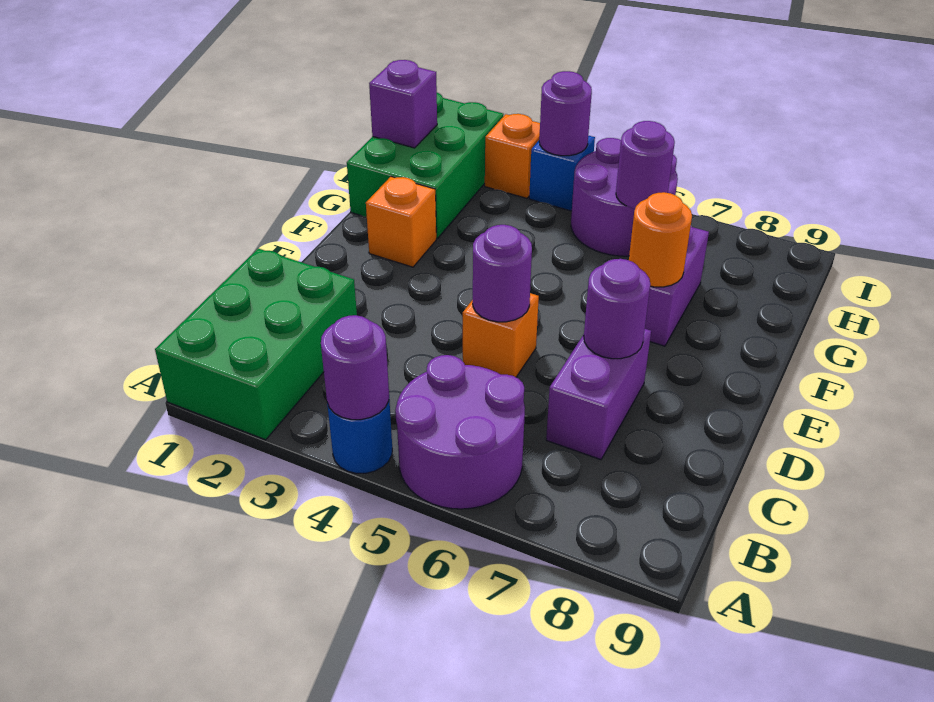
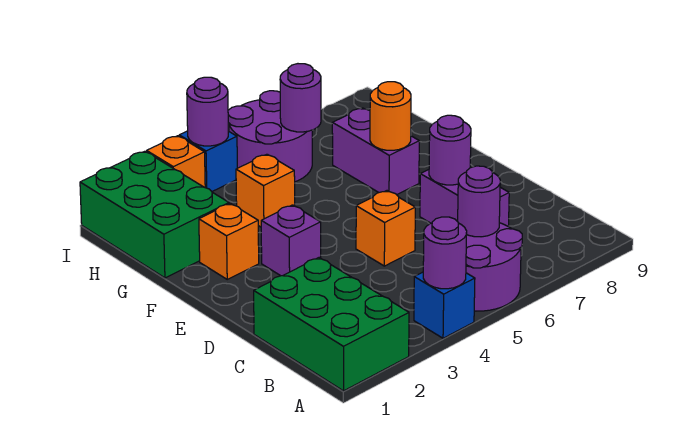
blue 1x1 round brick [327,400,392,473] -> blue 1x1 brick [414,272,475,338]
purple 1x1 round brick [473,225,532,322] -> purple 1x1 round brick moved to [458,166,500,237]
none -> orange 1x1 brick [236,154,295,227]
purple 1x1 brick [369,60,437,148] -> purple 1x1 brick moved to [261,205,321,276]

